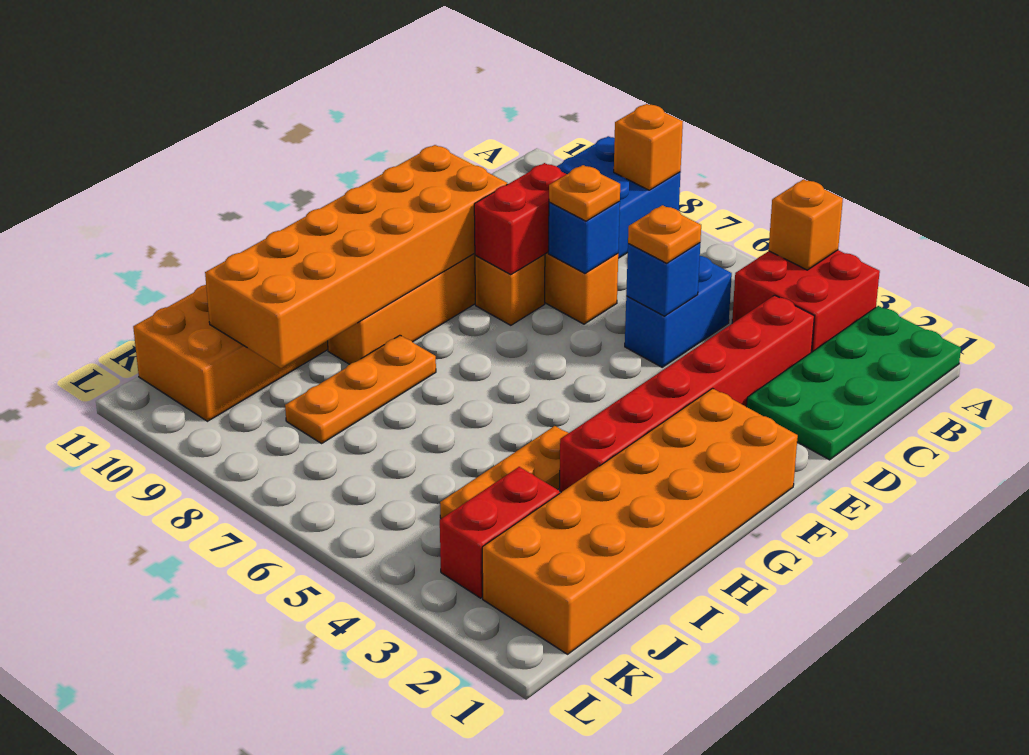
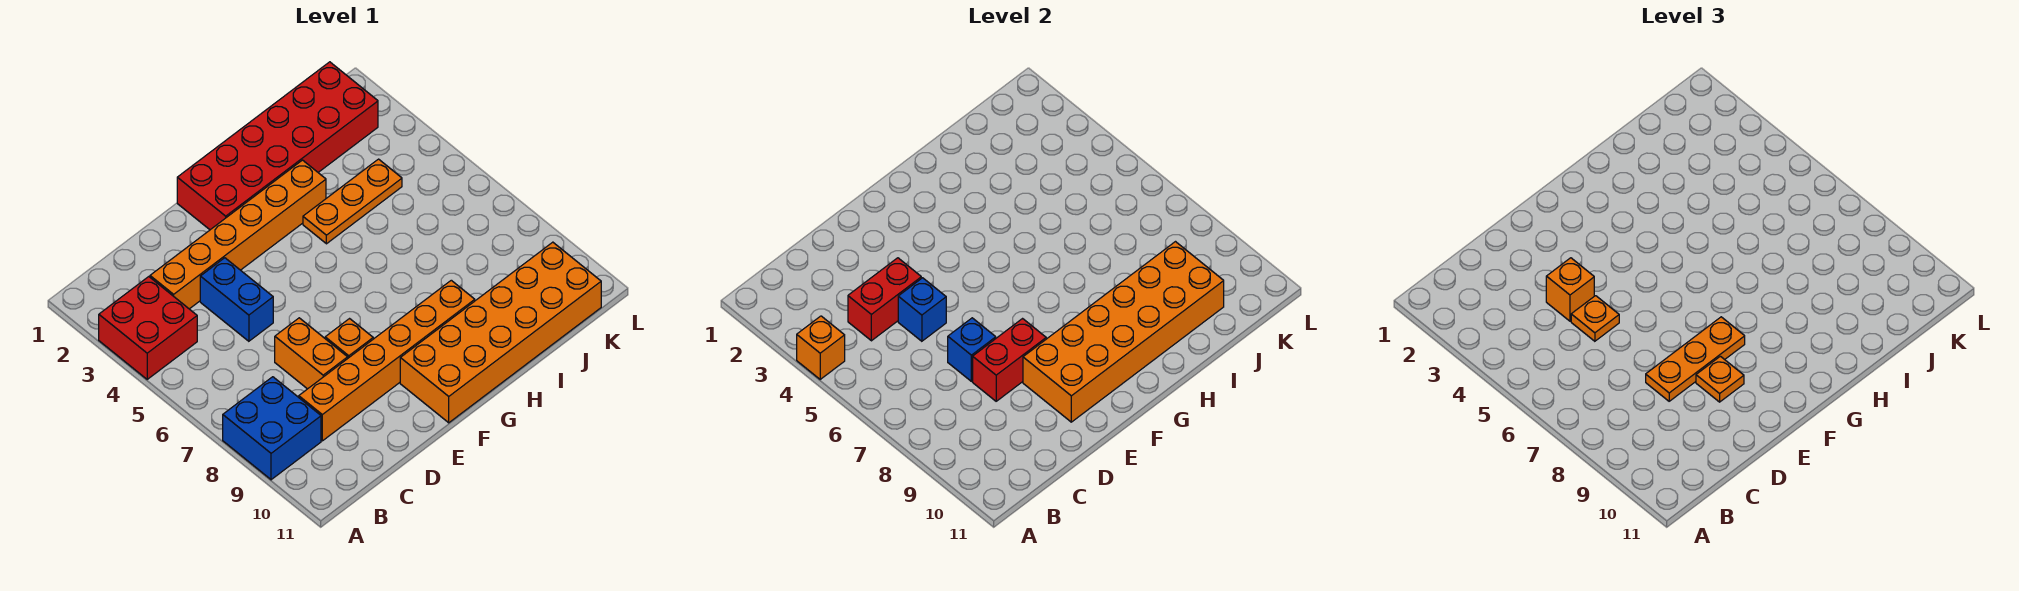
green 2x4 plate [747,306,961,460] -> none
orange 1x1 brick [614,104,683,190] -> orange 1x1 brick moved to [1546,258,1594,321]
red 1x6 brick [560,295,814,492] -> orange 1x6 brick [150,160,326,309]
blue 1x2 brick [625,256,732,367] -> blue 1x2 brick turned to [200,258,273,341]
orange 1x1 plate [549,165,620,221] -> orange 1x1 plate moved to [1696,356,1744,402]
orange 2x6 brick [482,388,798,654] -> red 2x6 brick [177,62,378,230]
orange 1x3 plate [285,335,436,443] -> orange 1x3 plate moved to [1646,317,1745,401]
red 1x2 brick [440,467,560,598] -> red 1x2 brick moved to [848,258,921,341]

